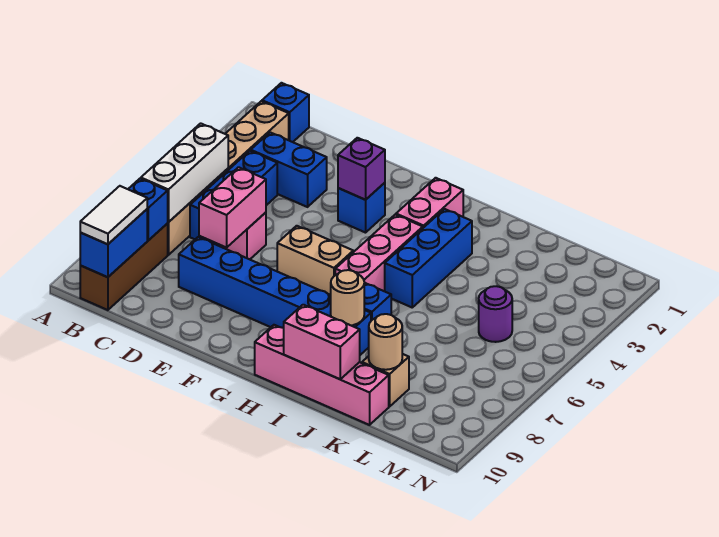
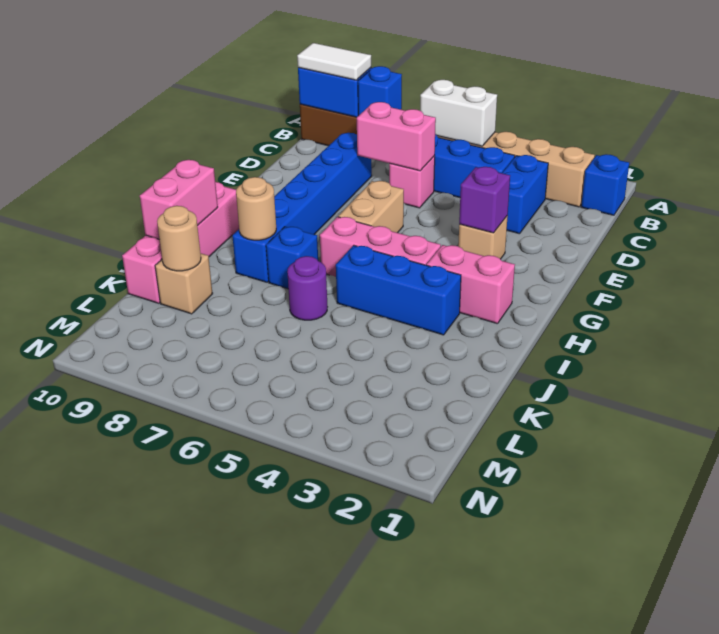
white 1x3 brick [141,123,228,222] -> white 1x2 brick [420,80,497,146]
blue 1x1 brick [338,183,385,233] -> tan 1x1 brick [458,216,508,259]
purple 1x1 round brick [479,286,512,342] -> purple 1x1 round brick moved to [287,256,327,320]

